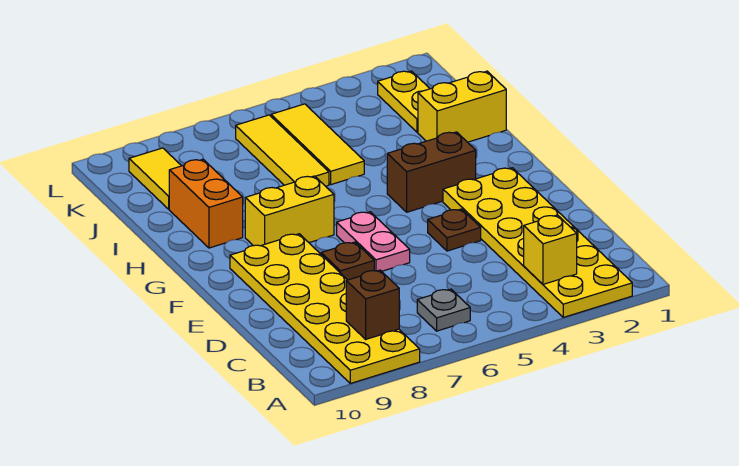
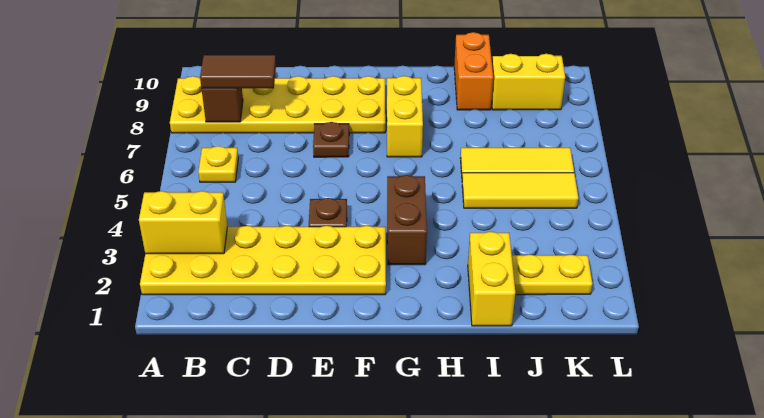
yellow 1x1 brick [524,215,577,284] -> yellow 1x2 brick [139,191,227,254]
grey 1x1 plate [417,289,470,331] -> yellow 1x1 plate [198,146,238,182]
none -> brown 1x2 tile [200,55,276,88]
pink 1x2 plate [337,212,410,271] -> none
orange 1x2 brick [169,159,243,248] -> orange 1x2 brick turned to [454,32,493,110]
yellow 1x2 tile [129,148,181,209] -> yellow 1x2 brick [491,54,565,110]

